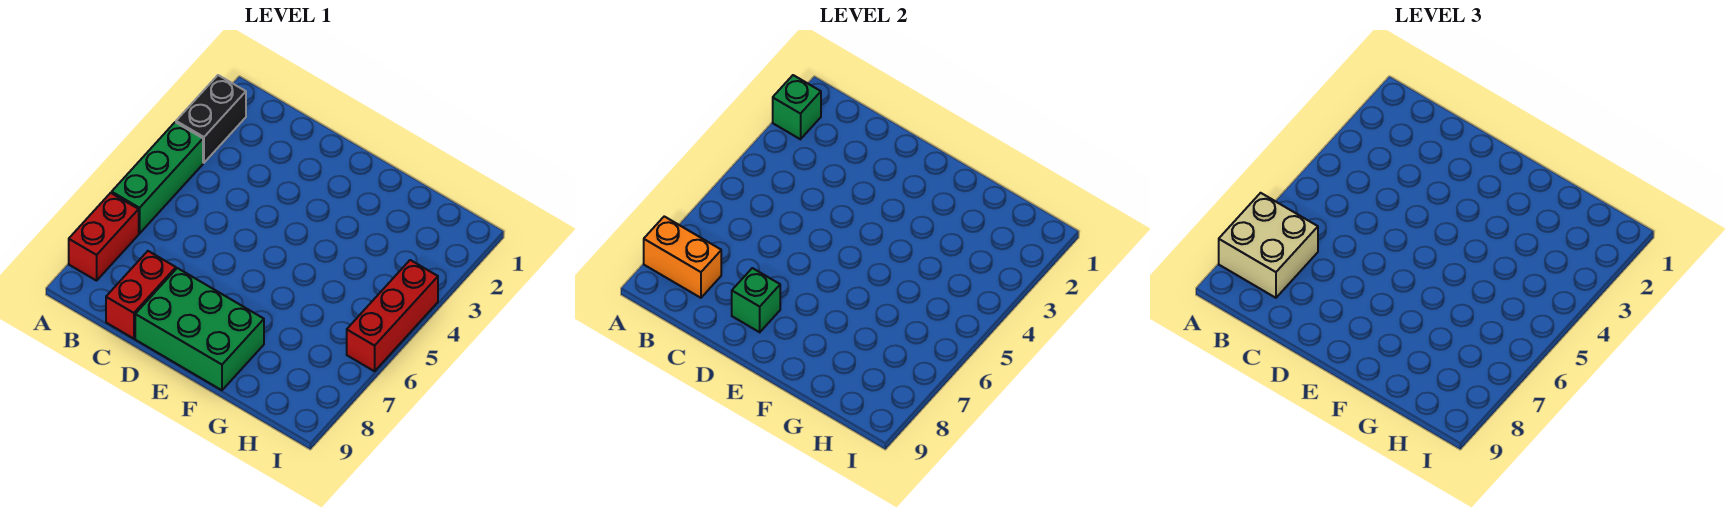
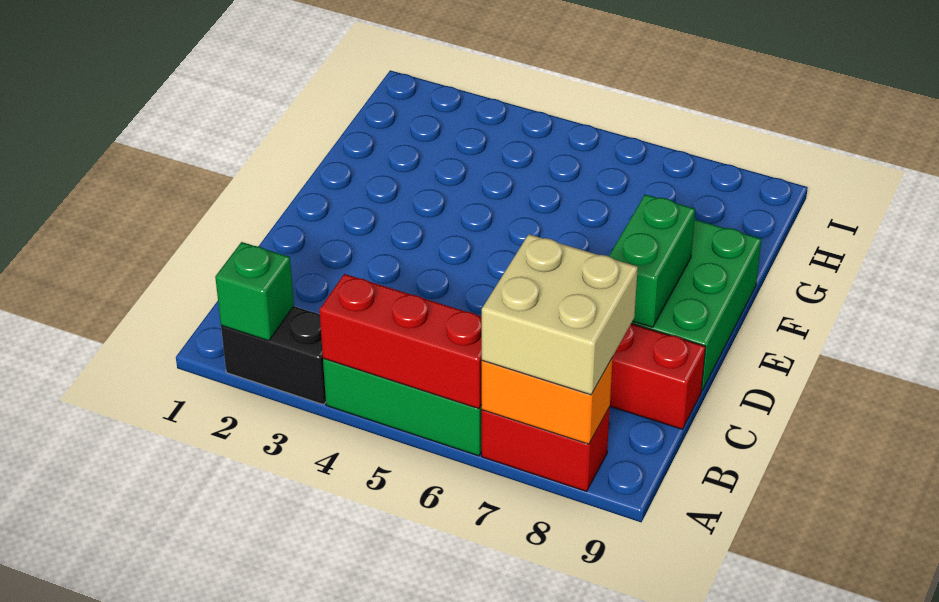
orange 1x2 brick [644,216,721,298] -> orange 1x2 brick turned to [482,358,613,444]
green 1x1 brick [732,268,780,332] -> green 1x2 brick [609,194,695,327]
red 1x3 brick [347,260,438,371] -> red 1x3 brick moved to [319,274,482,409]

